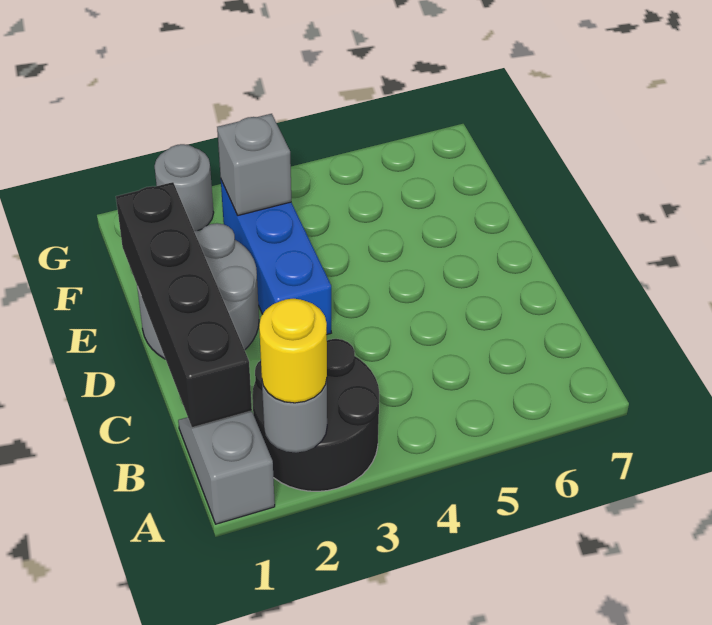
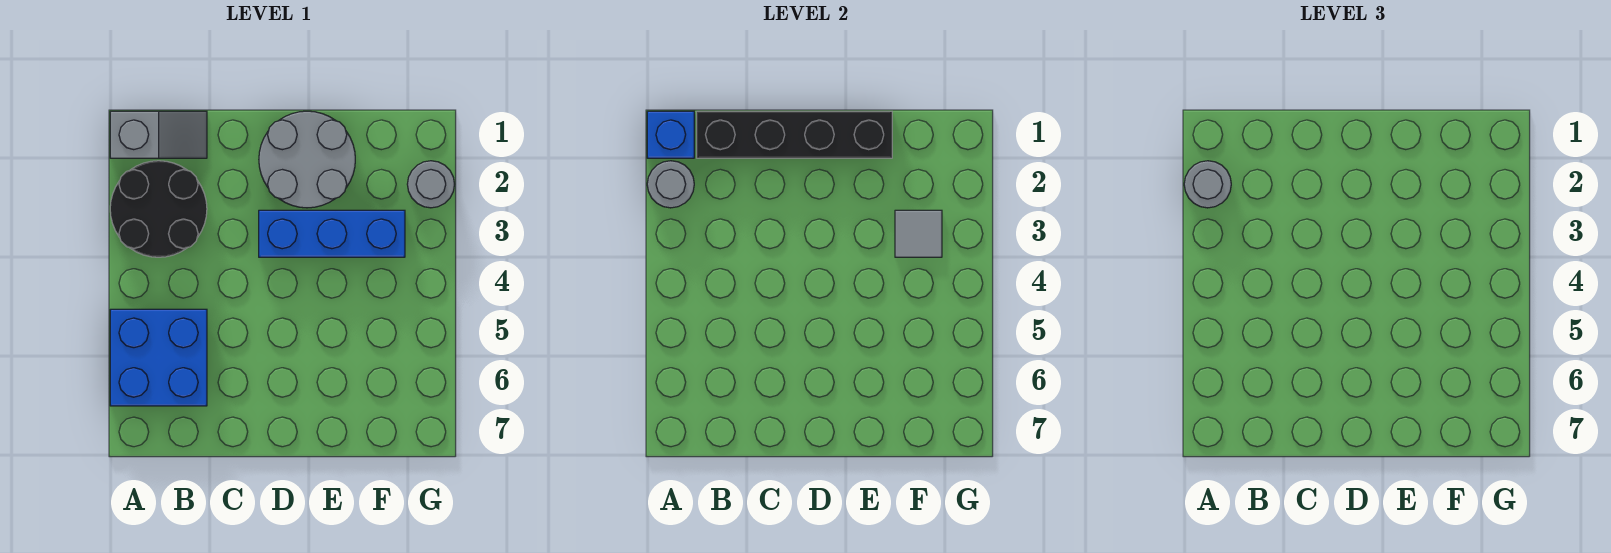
none -> blue 1x1 brick [647,111,694,158]
yellow 1x1 round brick [259,299,327,403] -> grey 1x1 round brick [1184,161,1231,208]
none -> blue 2x2 brick [110,309,207,406]
grey 1x1 brick [217,114,291,215] -> grey 1x1 tile [895,210,942,257]

